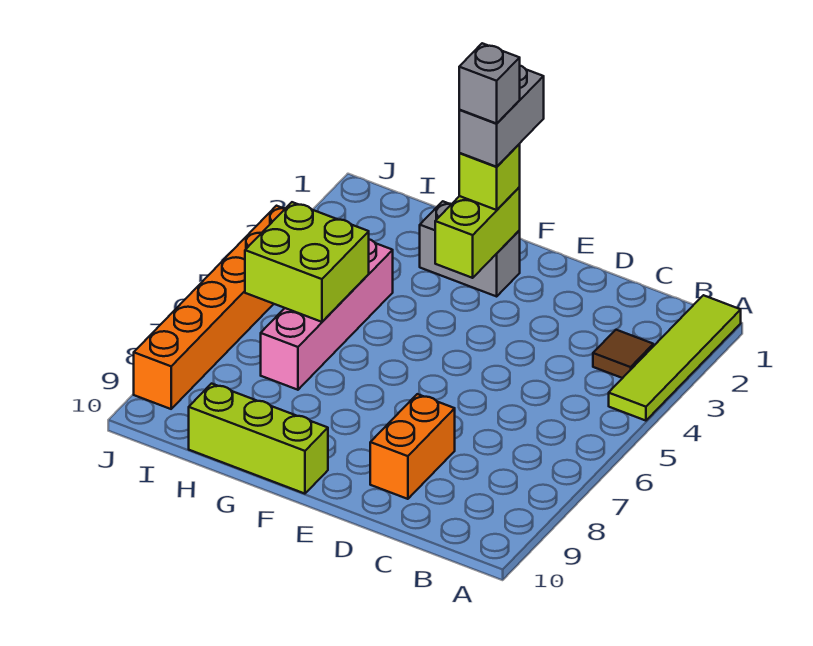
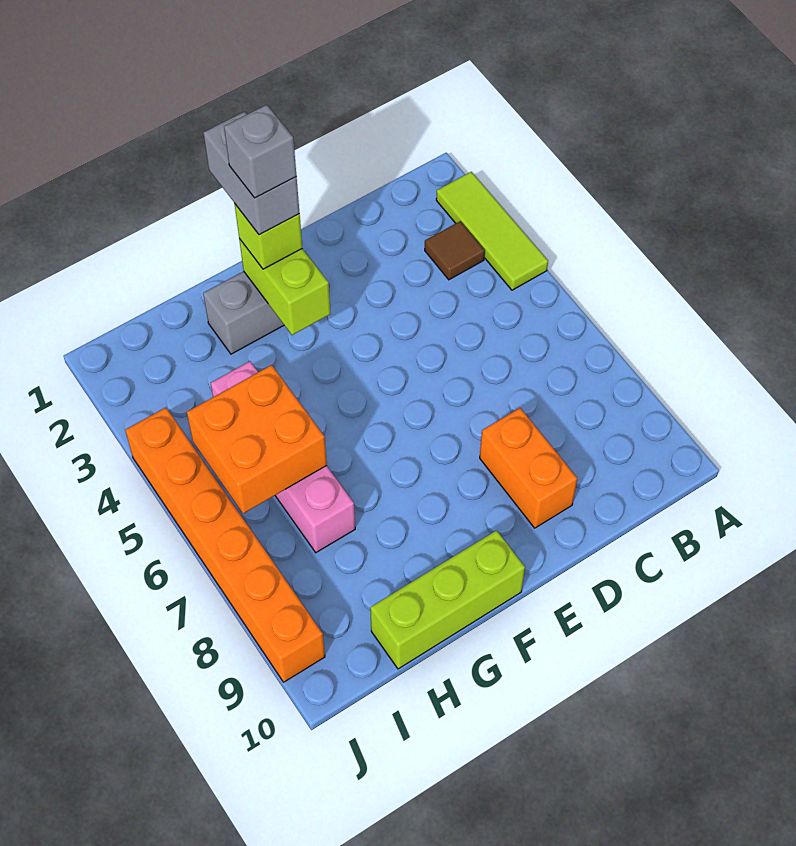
lime 1x4 tile [609,295,741,421] -> lime 1x3 tile [436,172,548,290]
lime 2x2 brick [245,202,369,322] -> orange 2x2 brick [187,365,327,514]

